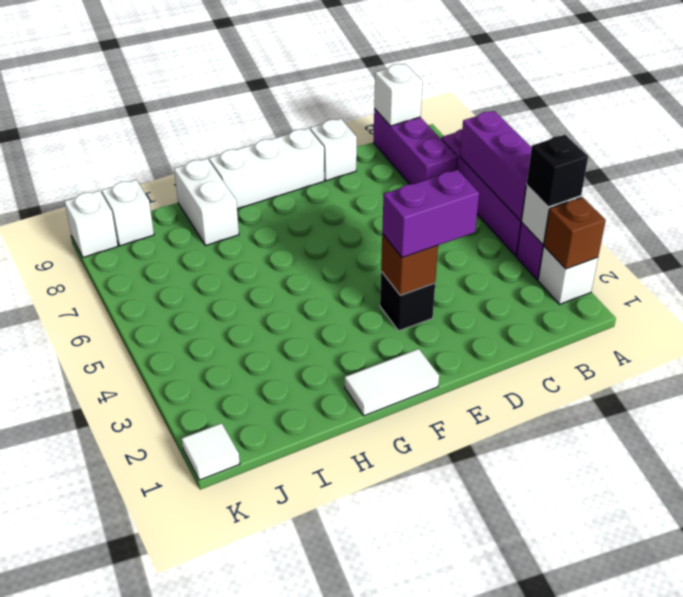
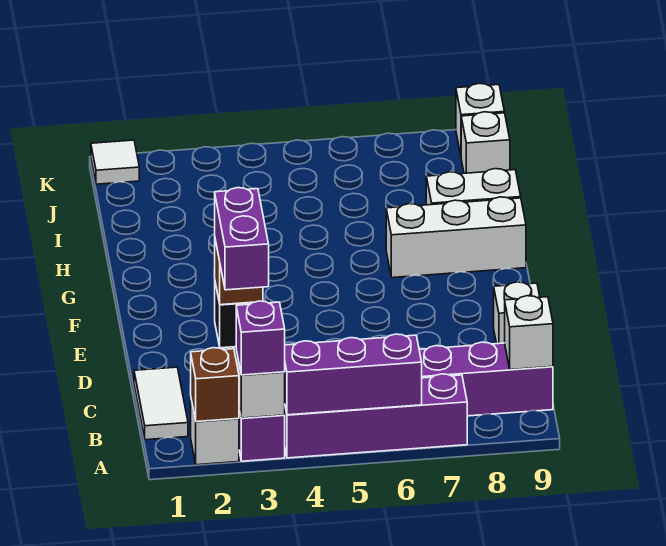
black 1x1 brick [527,135,588,207] -> purple 1x1 brick [236,301,285,375]
white 1x3 brick [209,128,324,209] -> white 1x3 brick turned to [386,197,526,278]
white 1x2 tile [345,349,439,416] -> white 1x2 tile moved to [134,367,188,440]

